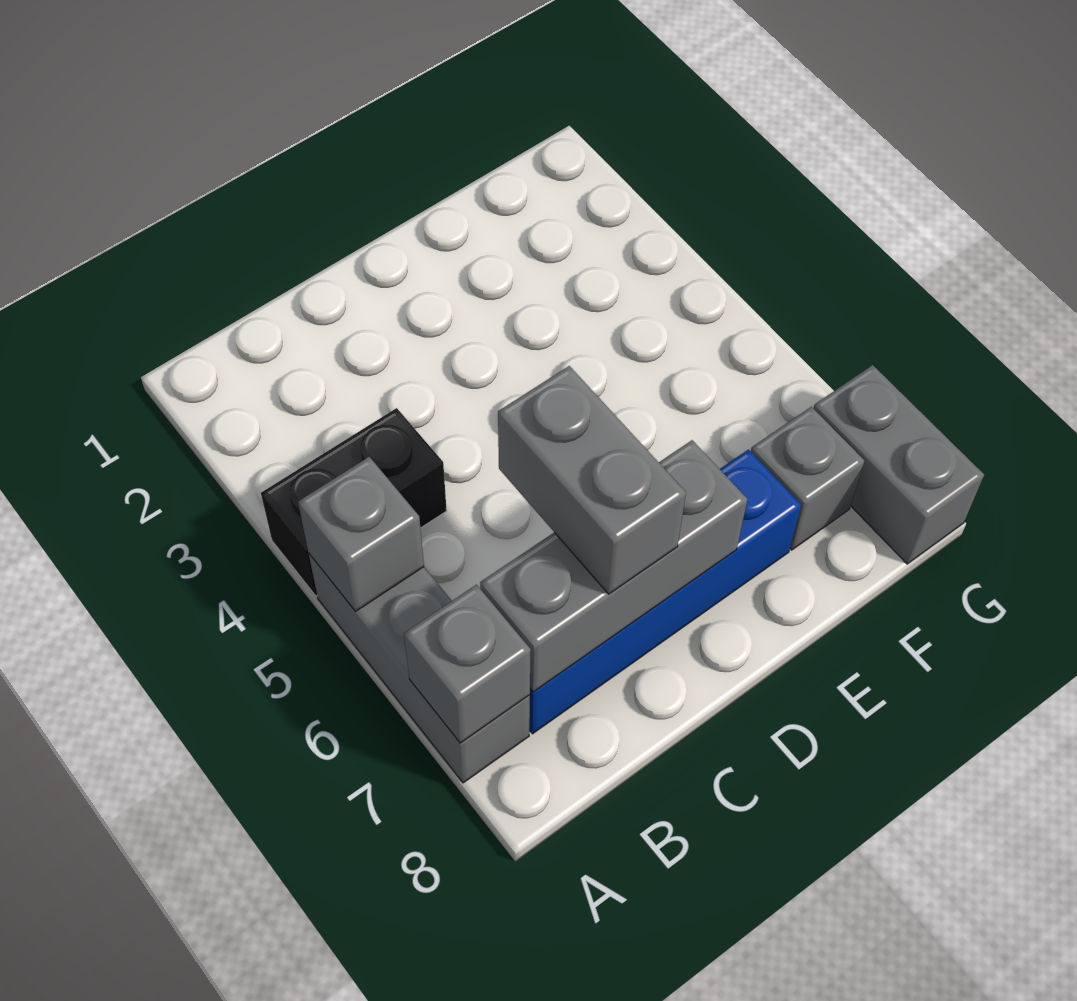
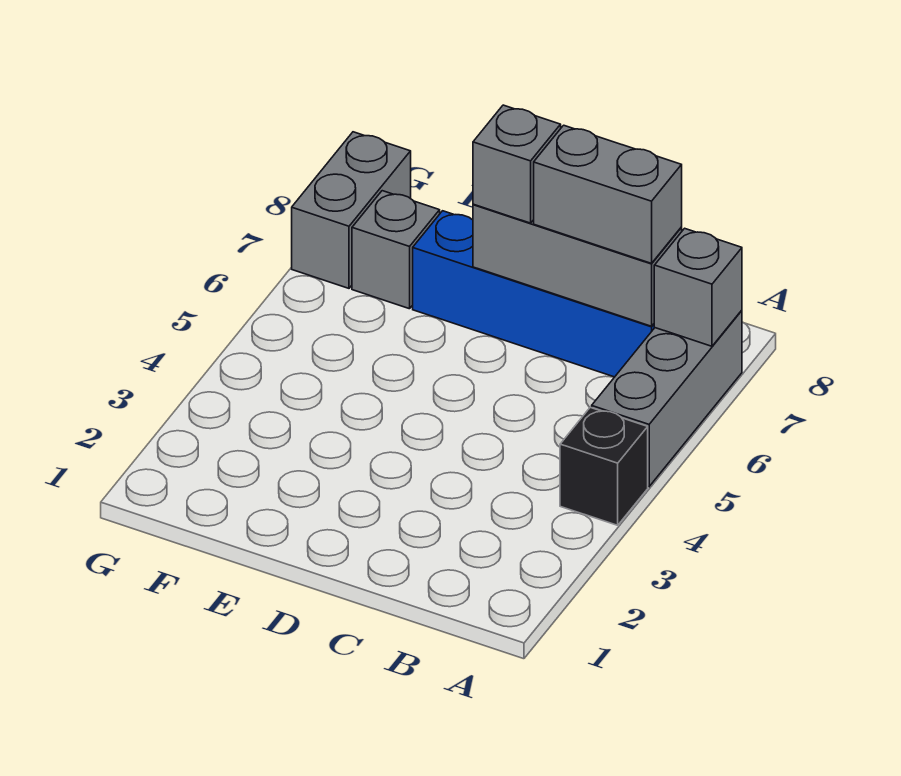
black 1x2 brick [261,408,447,596] -> black 1x1 brick [560,407,648,525]
grey 1x1 brick [298,457,424,612] -> grey 1x1 brick moved to [473,105,561,223]
grey 1x2 brick [498,366,686,594] -> grey 1x2 brick turned to [534,125,682,263]

